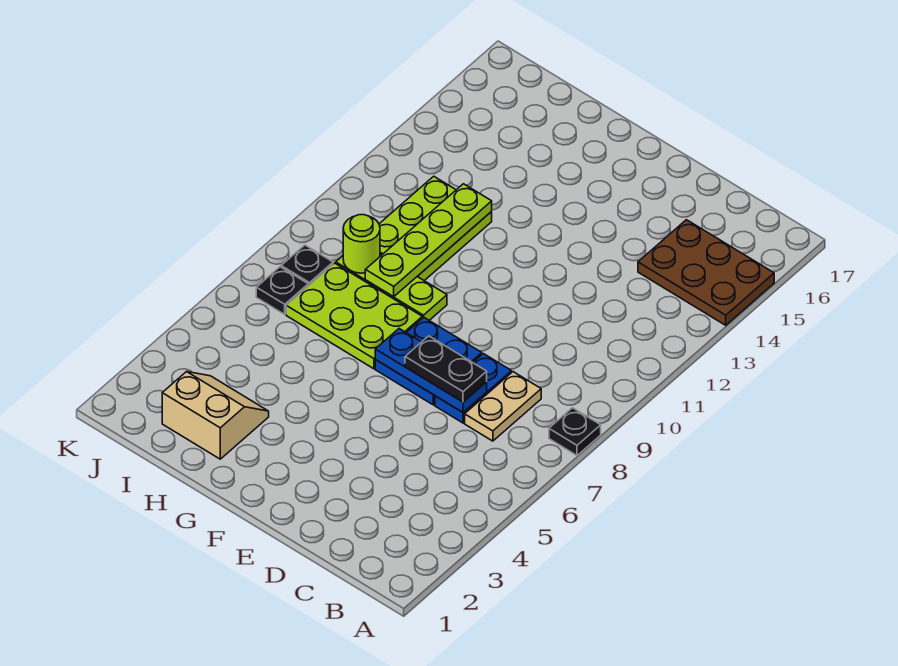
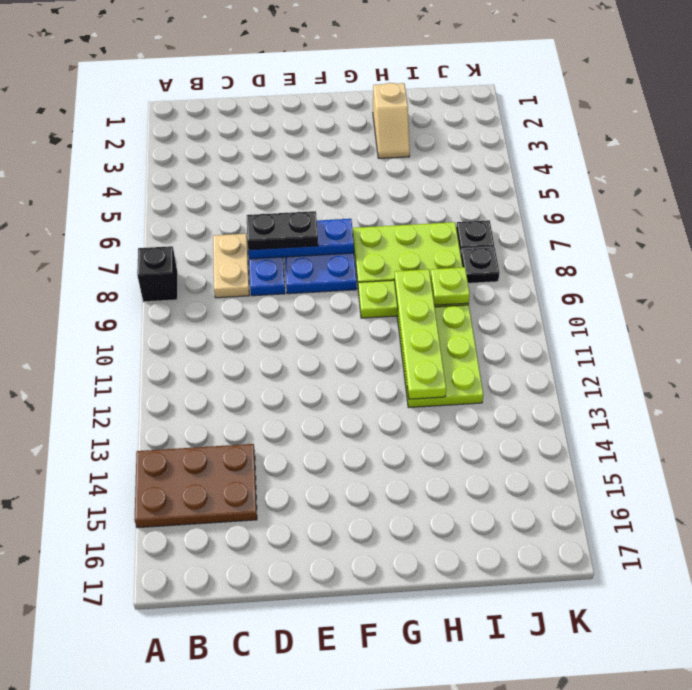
black 1x1 plate [549,408,601,455] -> black 1x1 brick [137,246,178,302]
tan 2x2 slope [162,372,269,459] -> tan 1x2 slope [373,83,410,158]
lime 1x1 round brick [343,215,380,273] -> lime 1x1 plate [430,267,470,305]

